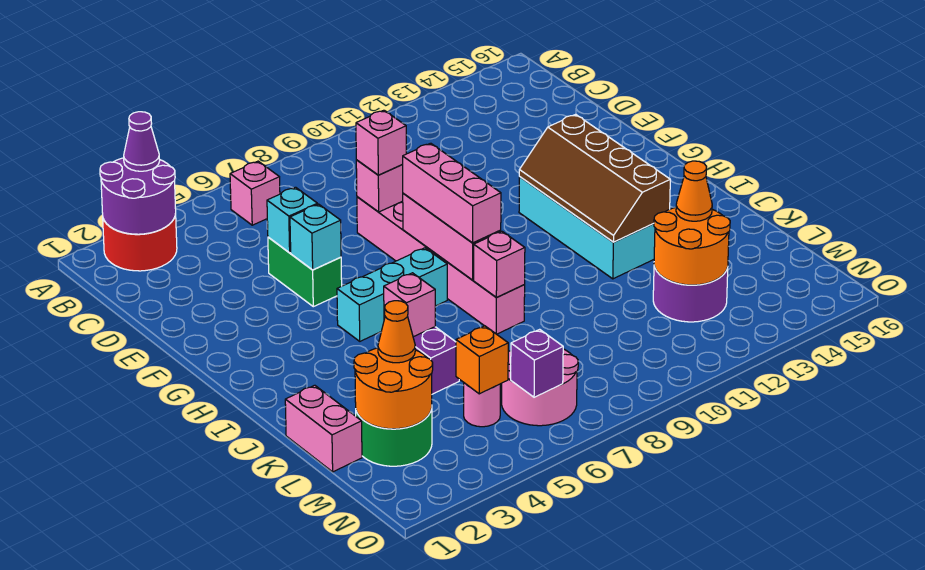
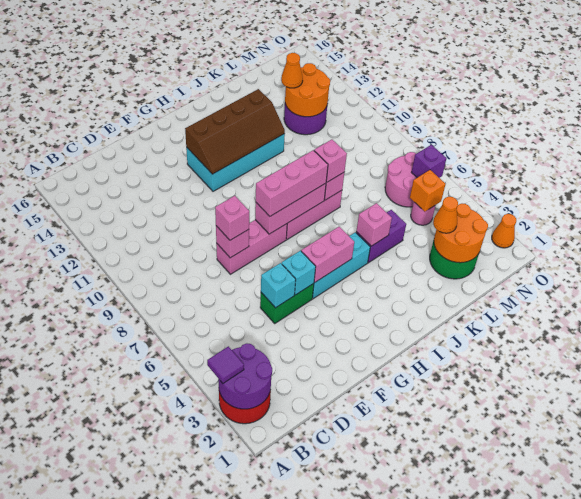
purple 1x1 cone [124,112,160,171] -> purple 1x1 tile [207,346,244,383]
pink 1x1 brick [230,161,280,225] -> pink 1x1 brick moved to [314,140,347,182]
cyan 1x3 brick [337,248,447,341] -> cyan 1x3 brick turned to [312,232,370,299]
pink 1x2 brick [285,385,362,472] -> pink 1x2 brick moved to [301,227,354,282]
none -> orange 1x1 cone [492,214,516,248]

